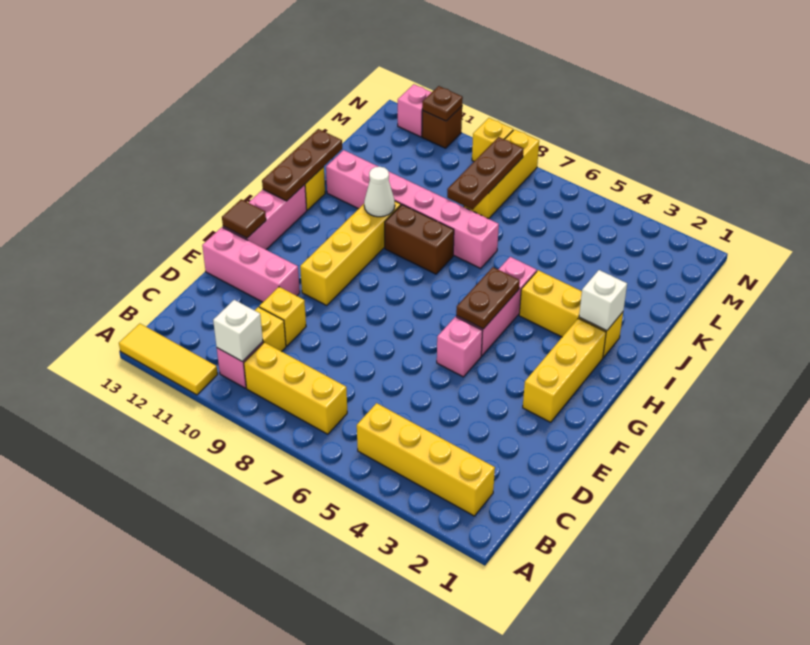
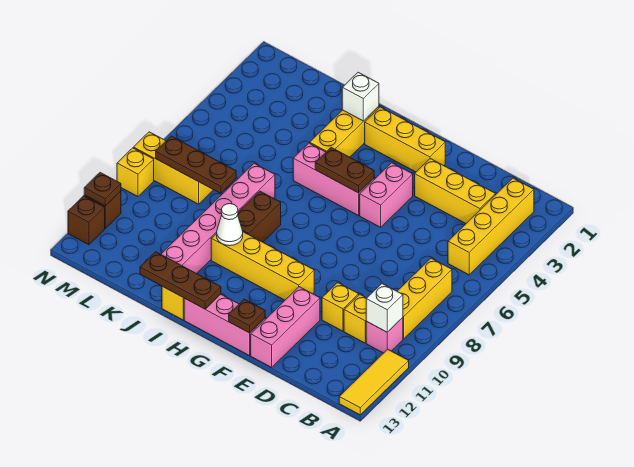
none -> yellow 1x3 brick [415,159,495,223]
pink 1x1 brick [437,317,483,377] -> pink 1x2 brick [360,163,413,227]
brown 1x1 tile [222,199,266,238] -> brown 1x1 plate [229,299,265,333]
pink 1x1 brick [398,84,432,137] -> brown 1x1 brick [68,196,105,245]

